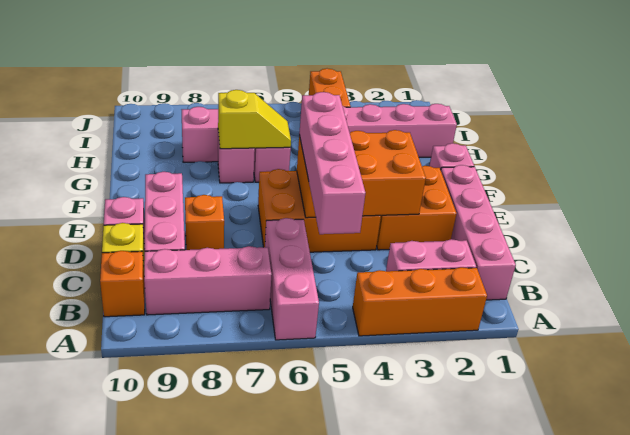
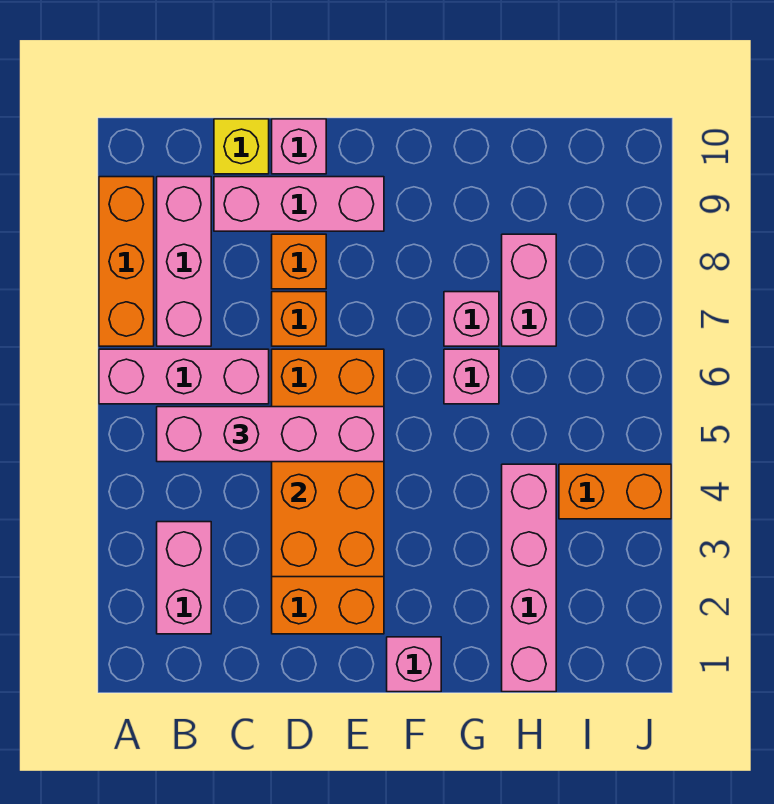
orange 1x3 brick [353,267,487,336] -> orange 1x3 brick moved to [99,177,154,346]
pink 1x4 brick [441,165,516,300] -> none
orange 1x1 brick [100,251,145,317] -> orange 1x1 brick moved to [272,292,326,346]
yellow 1x2 slope [218,90,291,149] -> none

